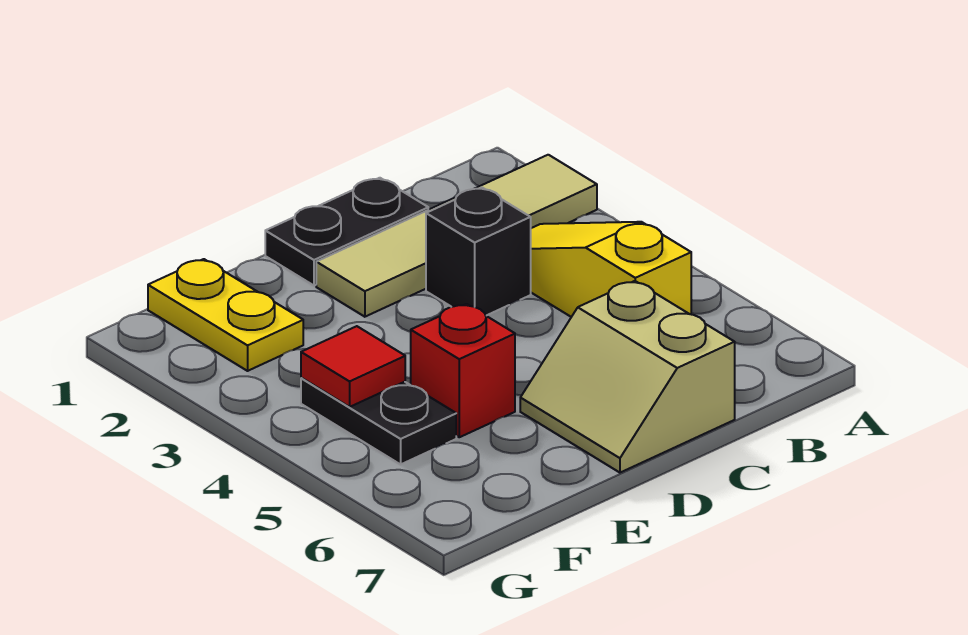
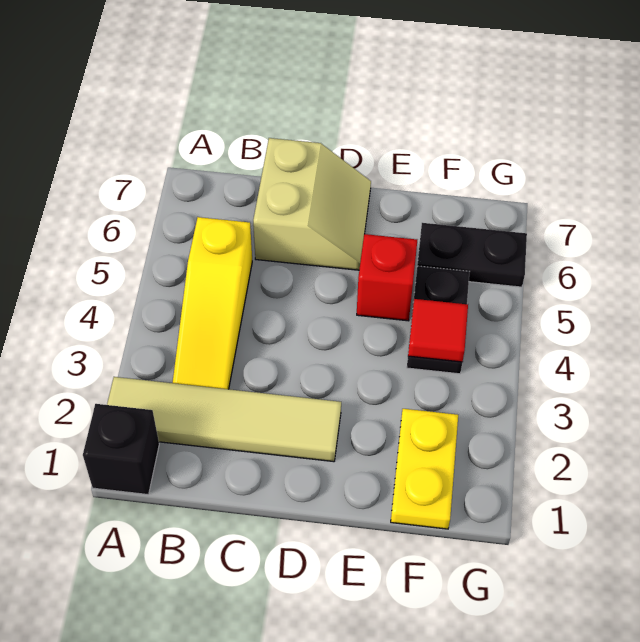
black 1x2 plate [265,178,428,285] -> black 1x2 plate moved to [417,223,527,287]
black 1x1 brick [426,187,531,316] -> black 1x1 brick moved to [83,404,159,495]

